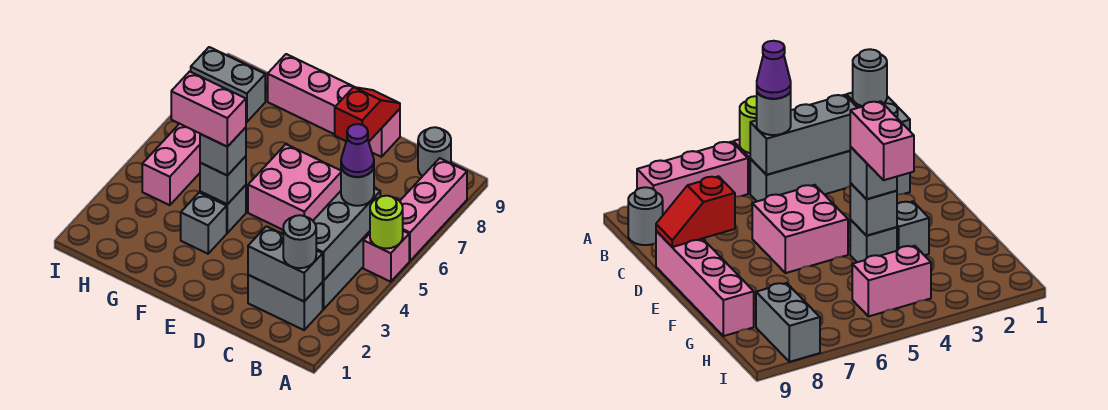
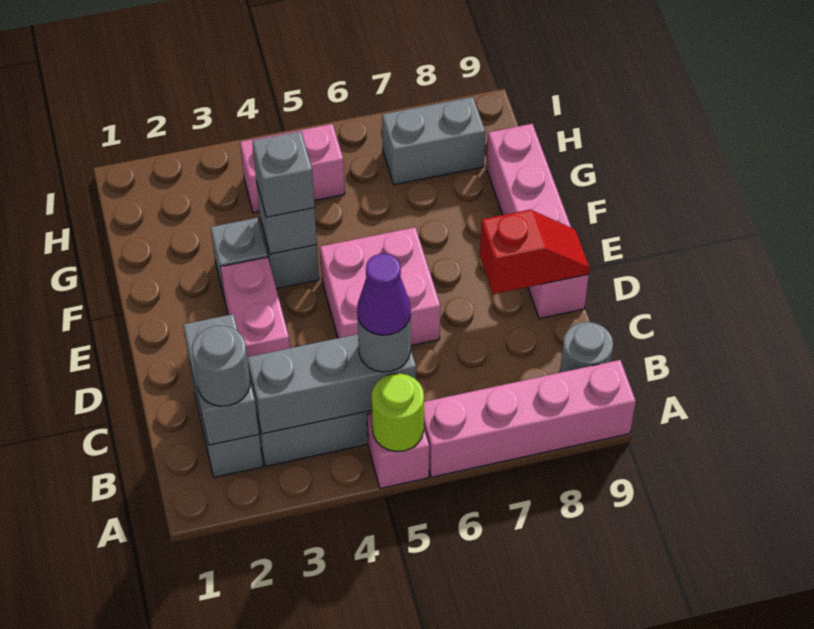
pink 1x3 brick [400,158,467,261] -> pink 1x4 brick [424,360,636,477]
pink 1x2 brick [171,71,246,147] -> pink 1x2 brick moved to [220,257,290,357]
grey 1x2 brick [191,47,265,122] -> grey 1x2 brick turned to [382,97,485,185]

